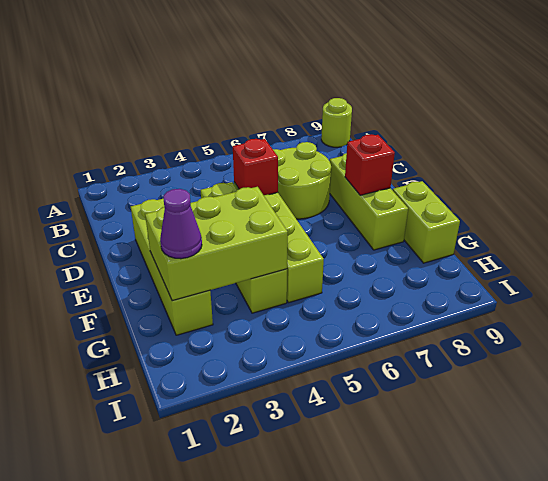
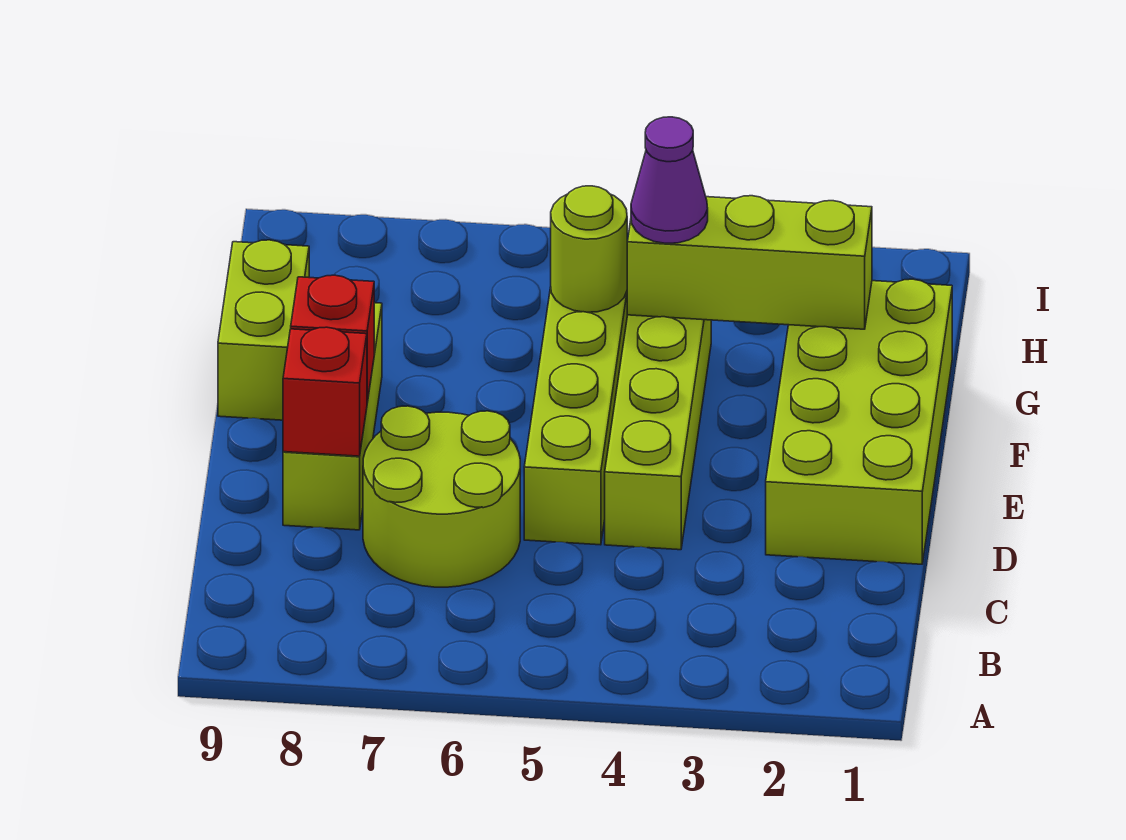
lime 1x1 round brick [321,98,352,147] -> lime 1x1 round brick moved to [551,186,627,312]
lime 1x4 brick [131,199,213,335] -> lime 2x4 brick [766,279,952,564]
red 1x1 brick [233,139,278,195] -> red 1x1 brick moved to [283,327,367,456]
lime 2x3 brick [145,187,288,301] -> lime 1x3 brick [627,196,872,329]
purple 1x1 cone [160,189,202,259] -> purple 1x1 cone moved to [631,117,708,243]

